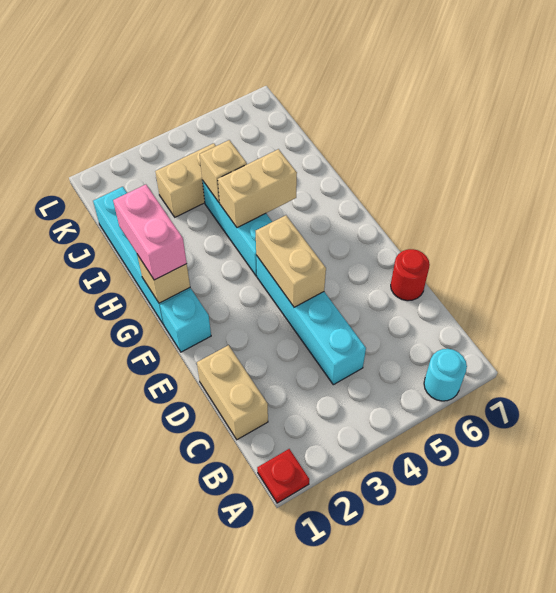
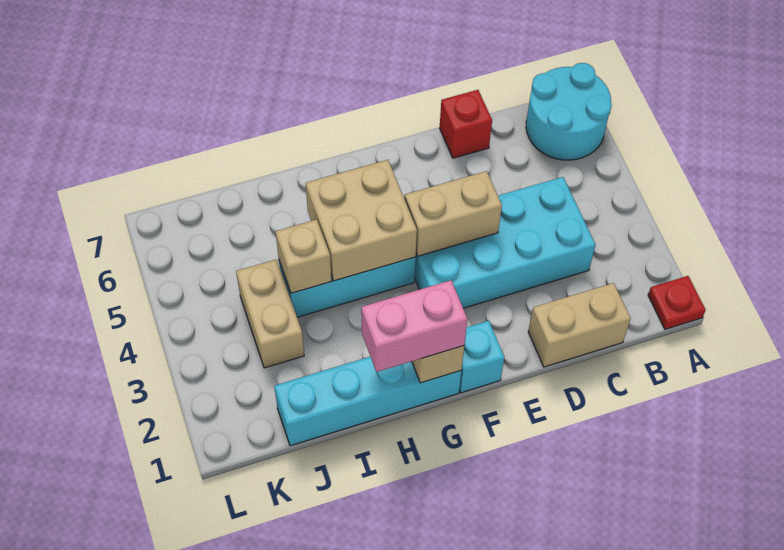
cyan 1x1 round brick [424,349,467,401] -> cyan 2x2 round brick [526,63,612,160]
cyan 1x4 brick [256,255,366,385] -> cyan 2x4 brick [415,177,596,308]
red 1x1 round brick [391,249,430,301] -> red 1x1 brick [440,90,492,158]
tan 1x2 brick [218,149,297,228] -> tan 2x2 brick [306,160,417,281]

